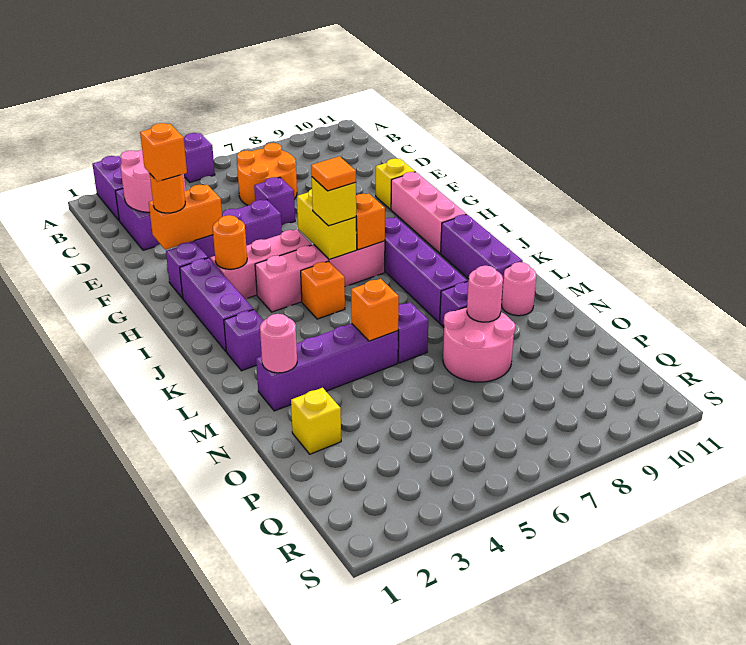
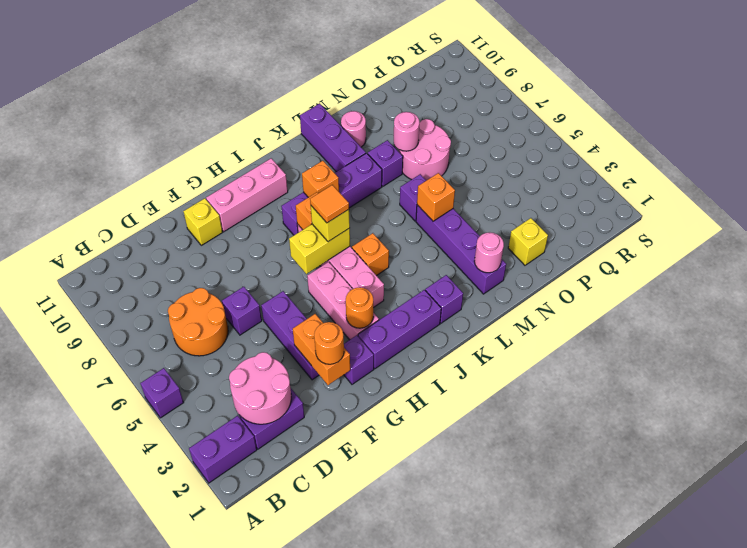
orange 1x1 brick [140,123,187,182] -> orange 1x1 brick moved to [302,161,339,197]
purple 1x3 brick [441,214,523,293] -> purple 1x3 brick turned to [300,103,366,172]

